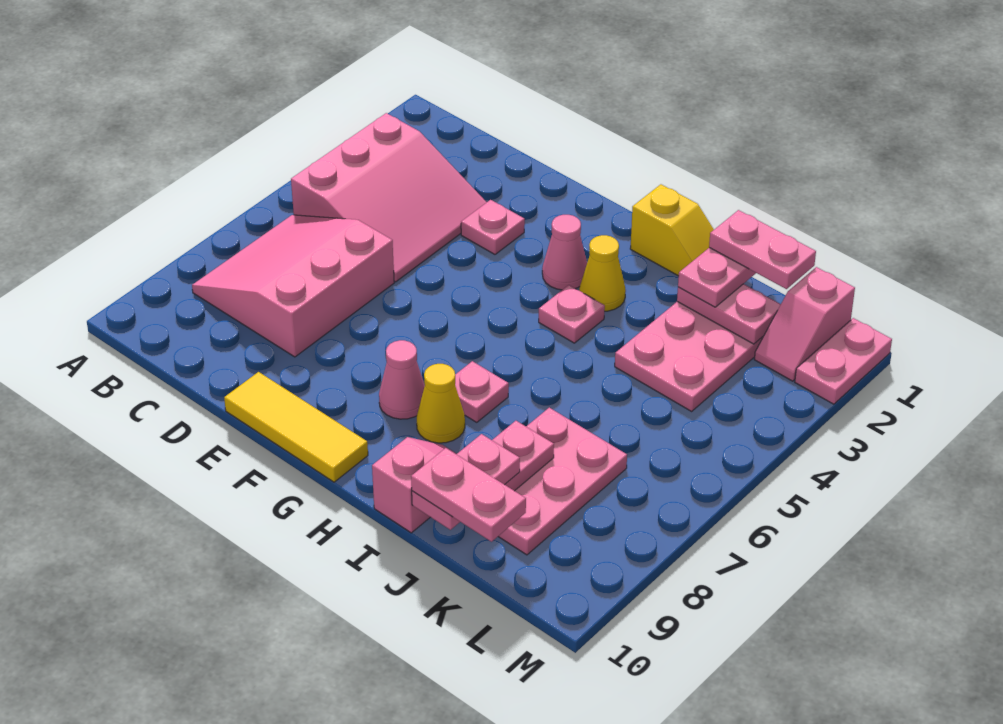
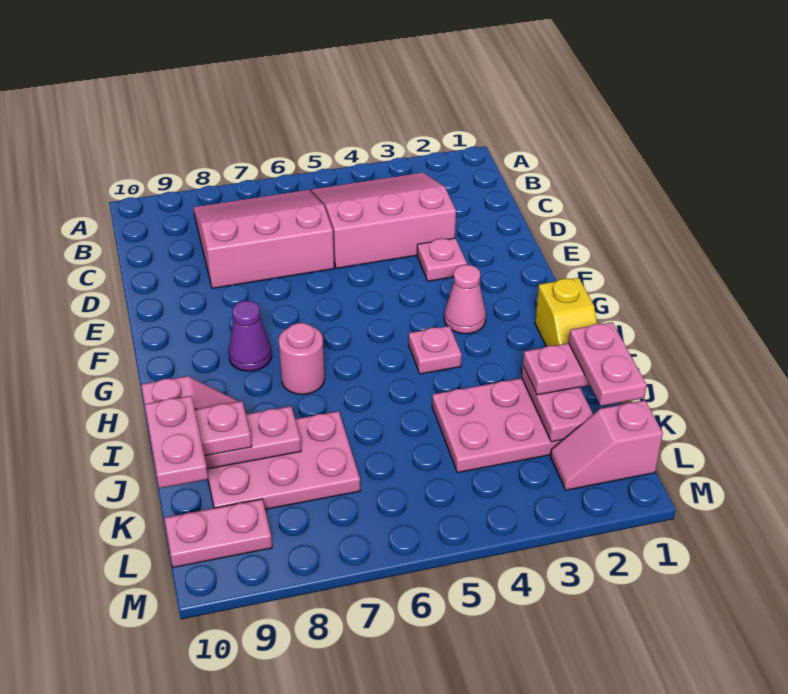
pink 3x3 slope [291,113,487,282] -> pink 3x3 slope turned to [311,173,456,268]
yellow 1x3 tile [224,372,368,482] -> none
pink 1x1 cone [379,340,425,419] -> purple 1x1 cone [229,301,272,371]
yellow 1x1 cone [579,235,626,311] -> none
pink 1x1 plate [455,361,509,422] -> pink 1x1 round brick [279,323,325,394]
yellow 1x1 cone [417,364,465,443] -> none
pink 1x2 plate [795,318,892,404] -> pink 1x2 plate moved to [164,499,272,567]

